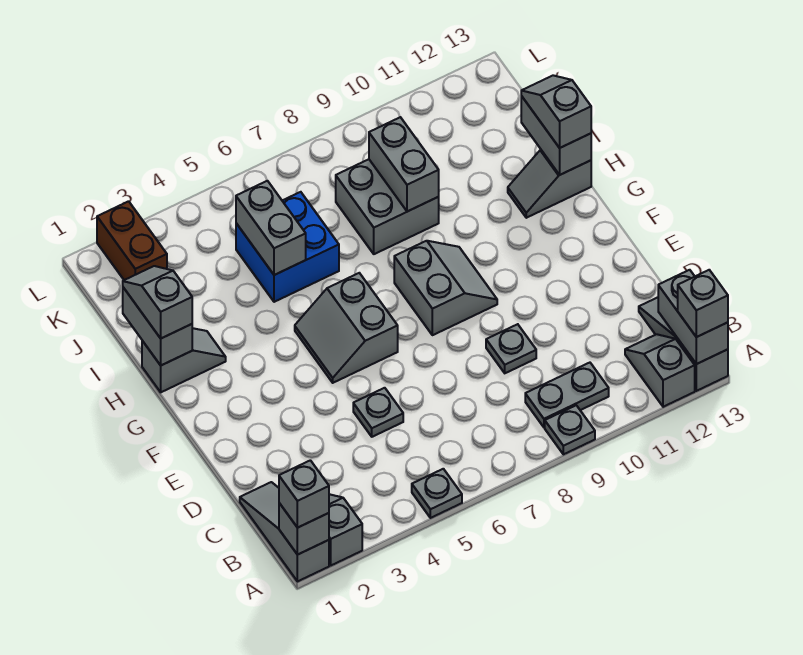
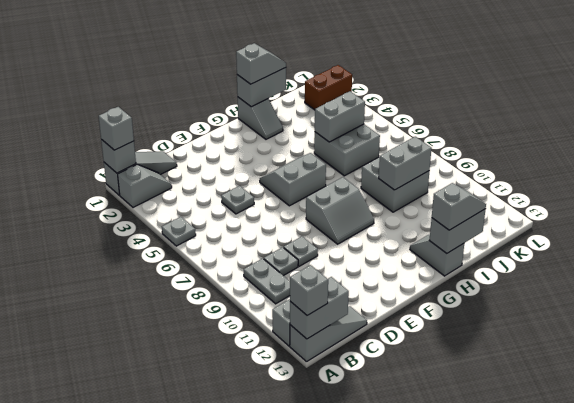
grey 1x1 plate [545,405,595,454] -> grey 1x1 plate moved to [264,247,298,276]
blue 2x2 brick [236,192,339,302] -> grey 2x2 brick [314,124,380,176]

